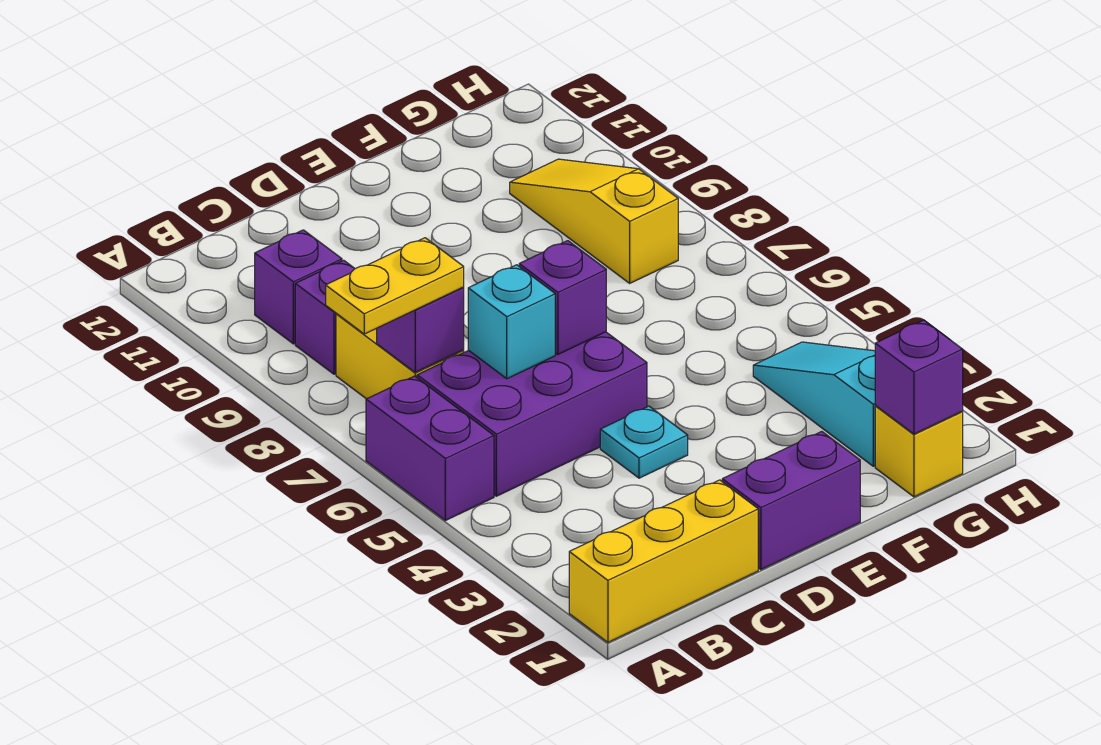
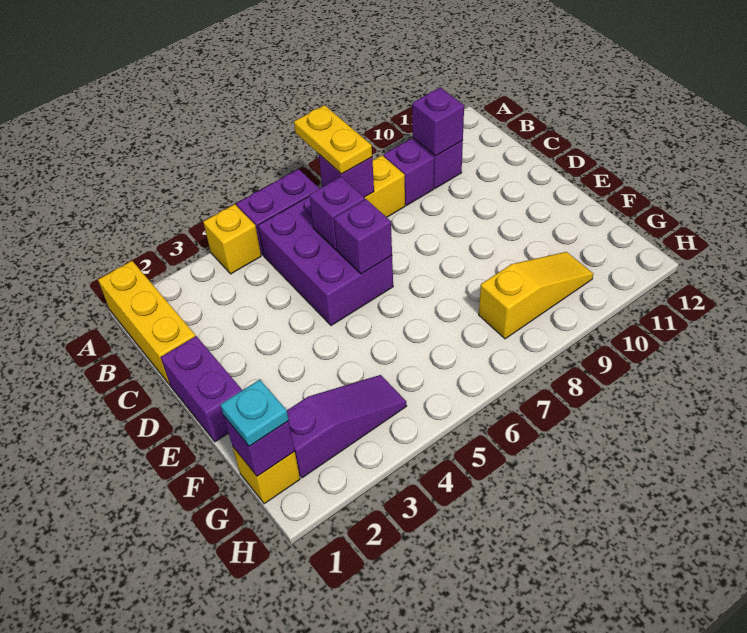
none -> yellow 1x1 brick [203,204,261,274]
none -> purple 1x1 brick [412,87,464,156]
cyan 1x1 brick [468,265,555,379] -> purple 1x1 brick [309,177,365,250]
cyan 1x1 plate [600,406,688,478] -> cyan 1x1 plate moved to [220,380,289,446]
cyan 1x3 slope [753,342,876,466] -> purple 1x3 slope [287,375,407,478]

